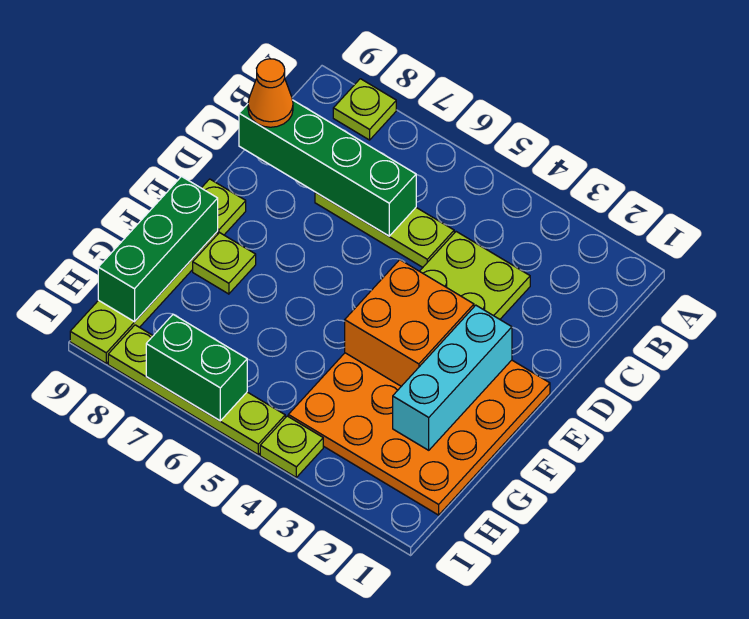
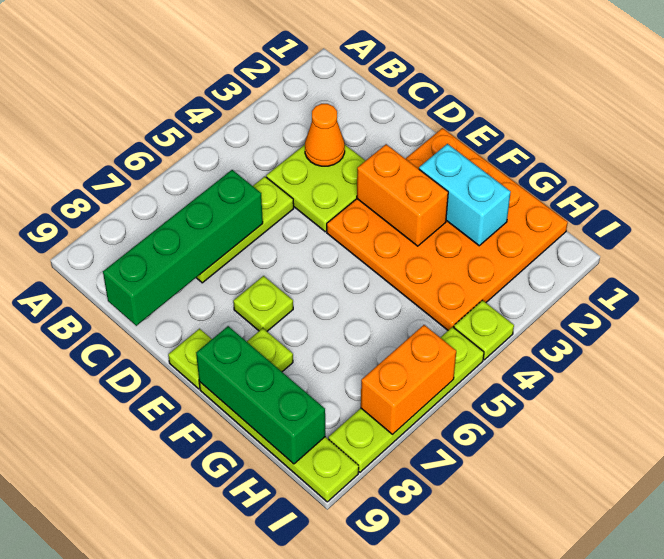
lime 1x1 plate [333,79,396,140] -> lime 1x1 plate moved to [233,276,293,331]
orange 1x1 cone [248,59,293,127] -> orange 1x1 cone moved to [305,104,345,166]
cyan 1x3 brick [393,305,512,450] -> cyan 1x2 brick [419,144,511,246]
orange 2x2 brick [345,260,474,386] -> orange 1x2 brick [357,144,448,246]
green 1x2 brick [146,314,247,421] -> orange 1x2 brick [361,325,456,435]

